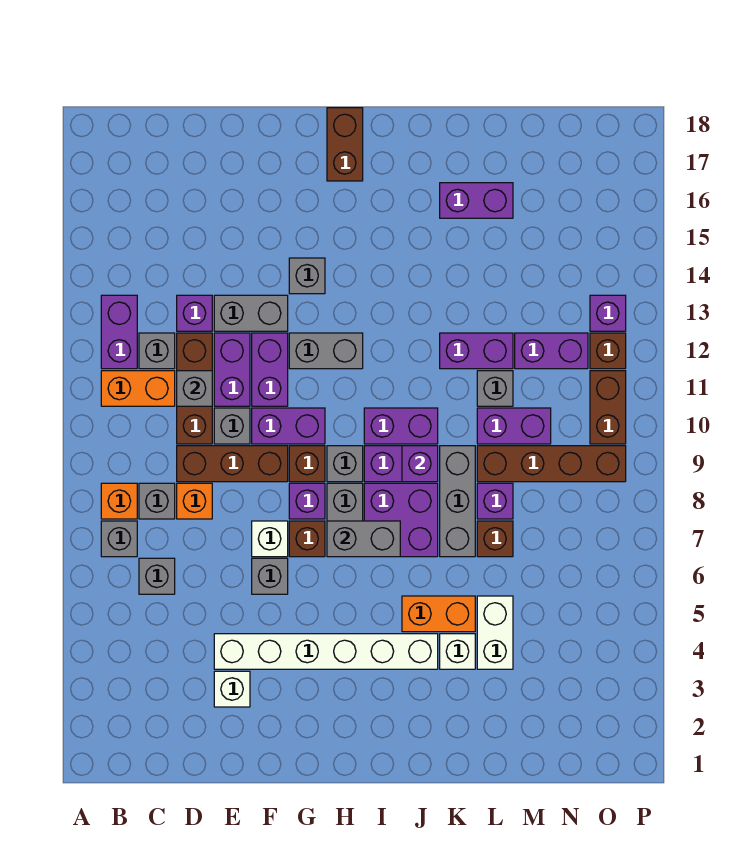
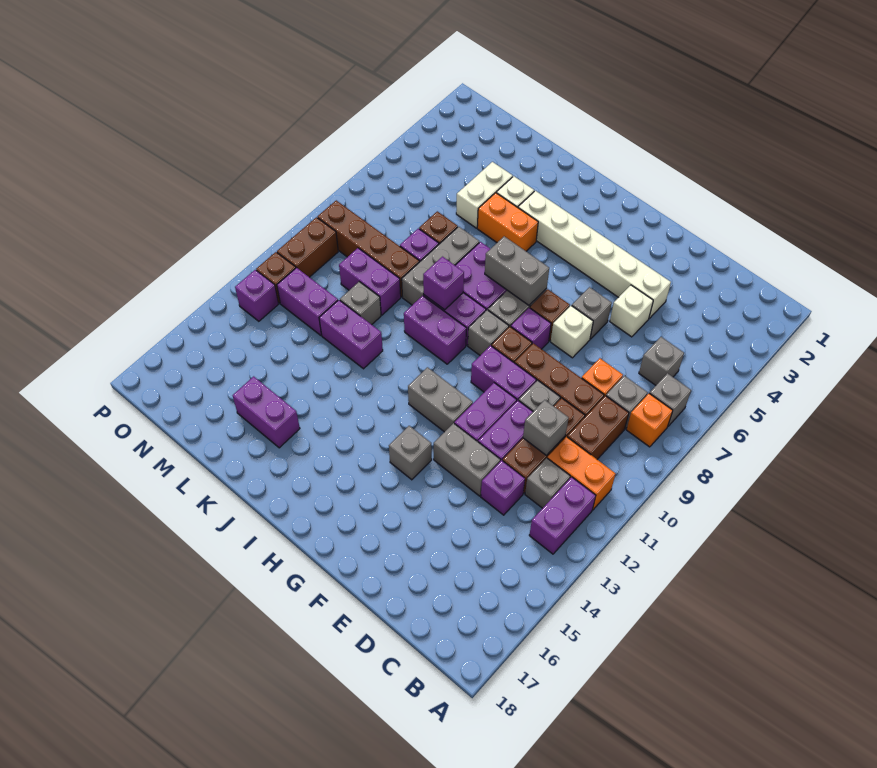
white 1x1 brick [214,671,250,707] -> white 1x1 brick moved to [610,285,653,337]
brown 1x2 brick [327,108,363,181] -> brown 1x2 brick moved to [567,396,629,459]

